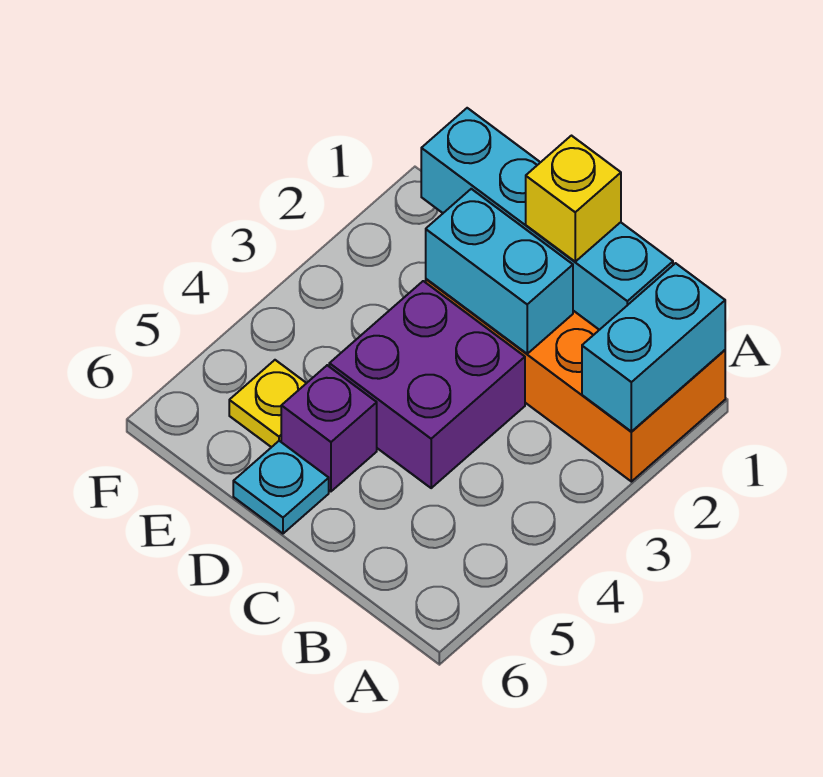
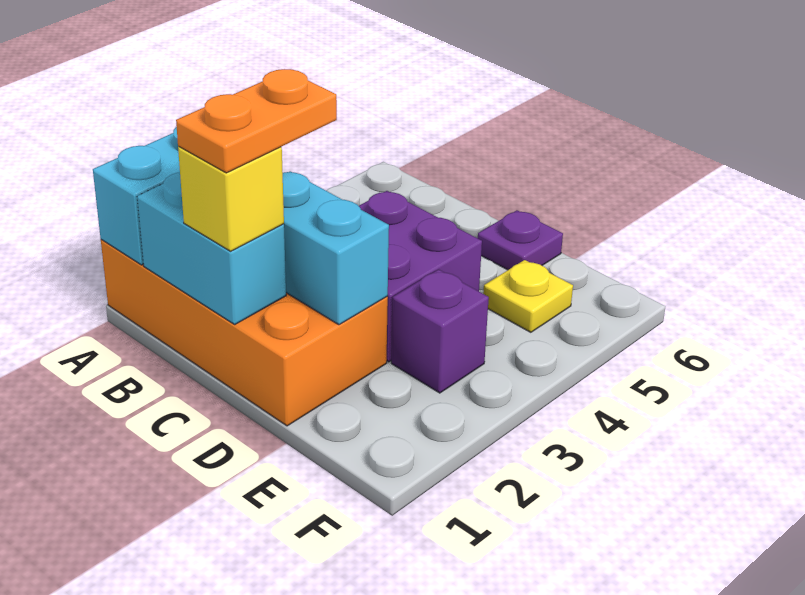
cyan 1x4 brick [421,108,673,330] -> cyan 1x2 brick [137,172,286,324]
none -> orange 1x2 plate [176,69,337,173]
purple 1x1 brick [281,365,377,491] -> purple 1x1 brick moved to [391,269,489,393]
cyan 1x1 plate [233,441,329,534] -> purple 1x1 plate [478,210,563,270]

